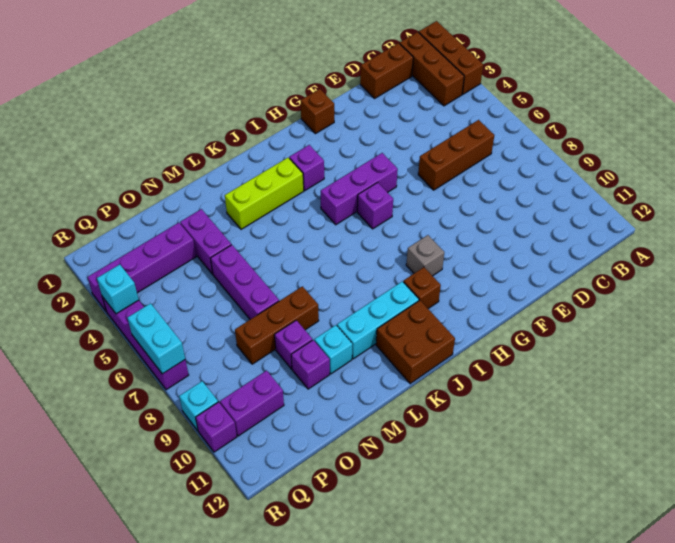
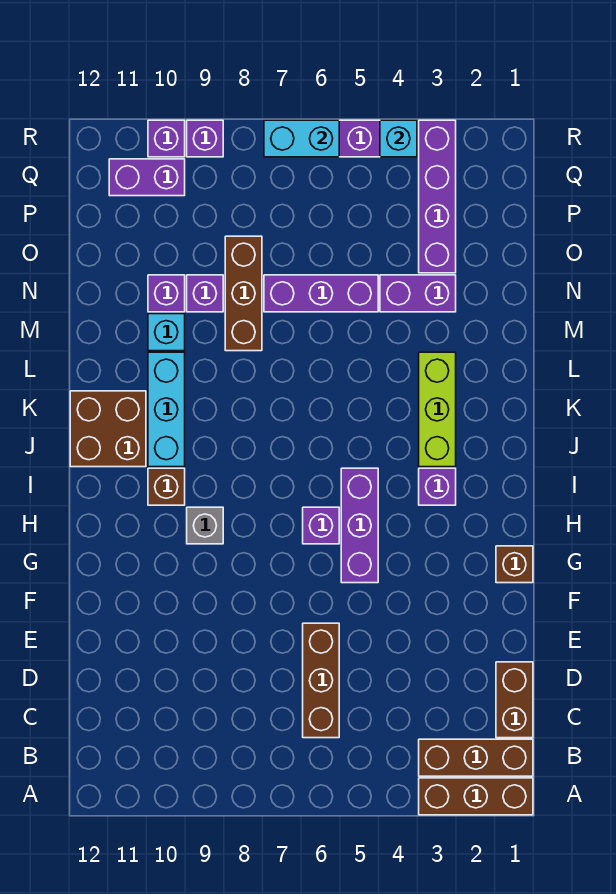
purple 1x2 brick [220,371,284,436] -> purple 1x2 brick turned to [109,159,185,196]
cyan 1x1 brick [179,381,218,431] -> purple 1x1 brick [187,120,223,157]

